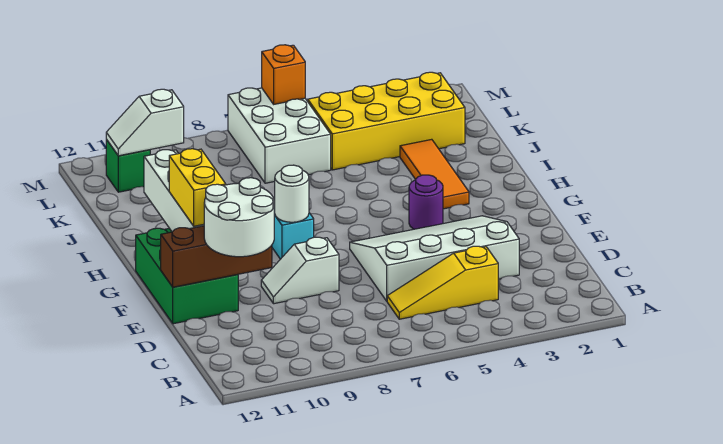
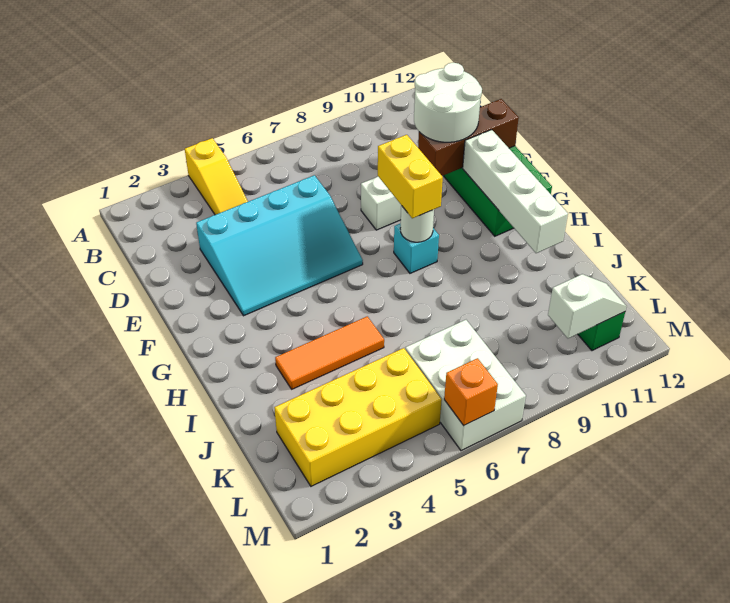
yellow 1x3 slope [387,246,498,319] -> yellow 1x3 slope turned to [185,138,248,215]
white 3x4 slope [350,216,519,301] -> cyan 3x4 slope [196,175,363,316]
yellow 1x2 brick [169,149,226,226] -> yellow 1x2 brick moved to [378,135,443,218]
purple 1x1 round brick [409,175,443,229] -> none
orange 1x3 tile [400,139,469,209] -> orange 1x3 tile turned to [275,316,384,389]

